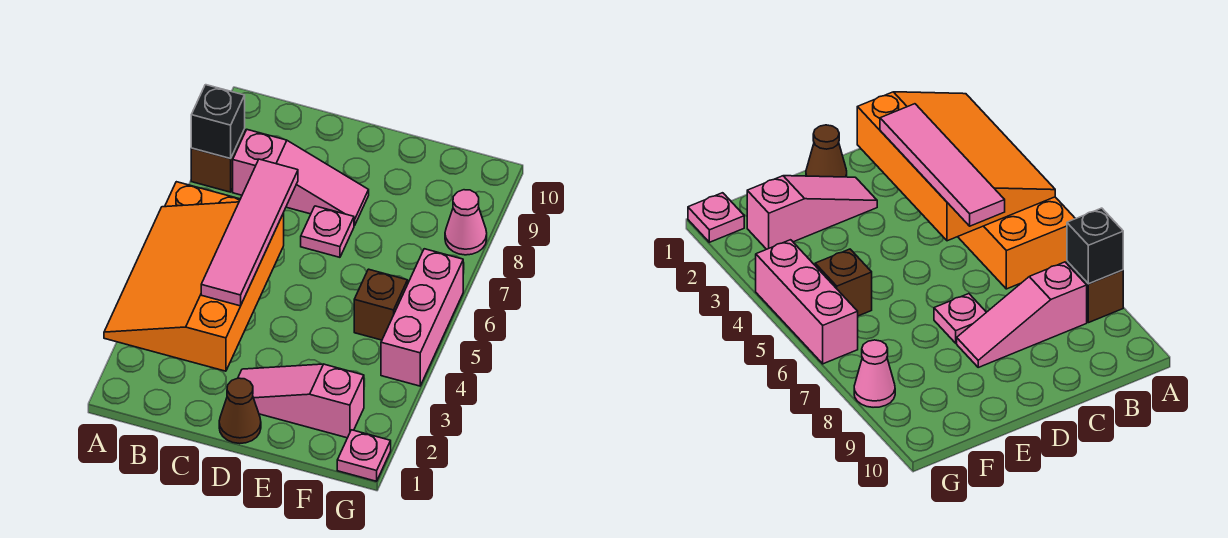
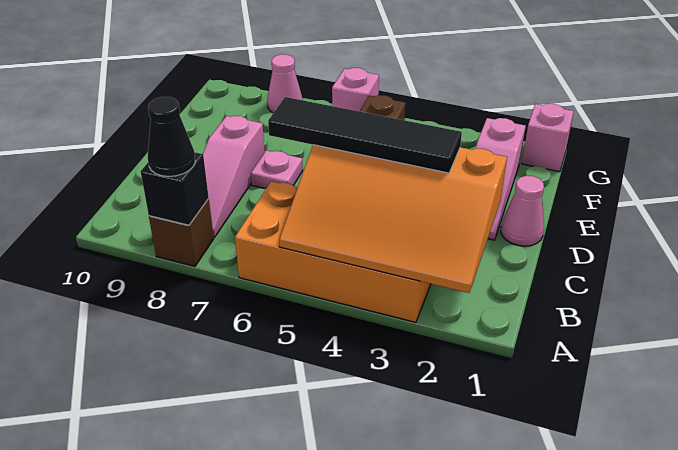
none -> black 1x1 cone [148,97,195,176]
pink 1x3 slope [233,130,369,226] -> pink 1x3 slope turned to [203,116,265,237]
pink 1x4 tile [201,159,298,306] -> black 1x4 tile [268,97,462,173]
brown 1x1 cone [219,378,261,444] -> pink 1x1 cone [501,176,544,246]
pink 1x1 plate [337,430,391,481] -> pink 1x1 brick [522,104,574,172]
pink 1x3 brick [381,249,463,386] -> pink 1x1 brick [332,68,379,111]

